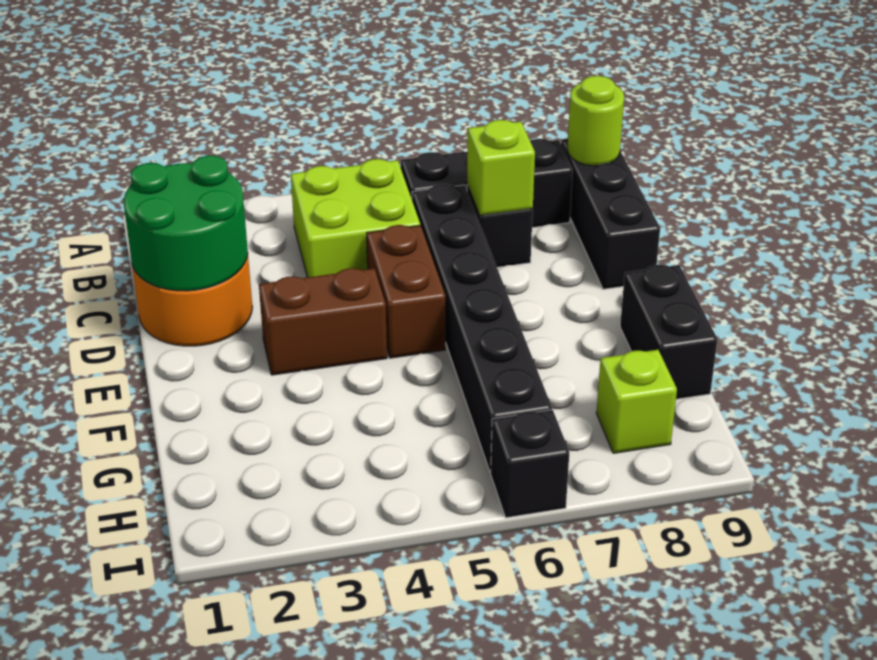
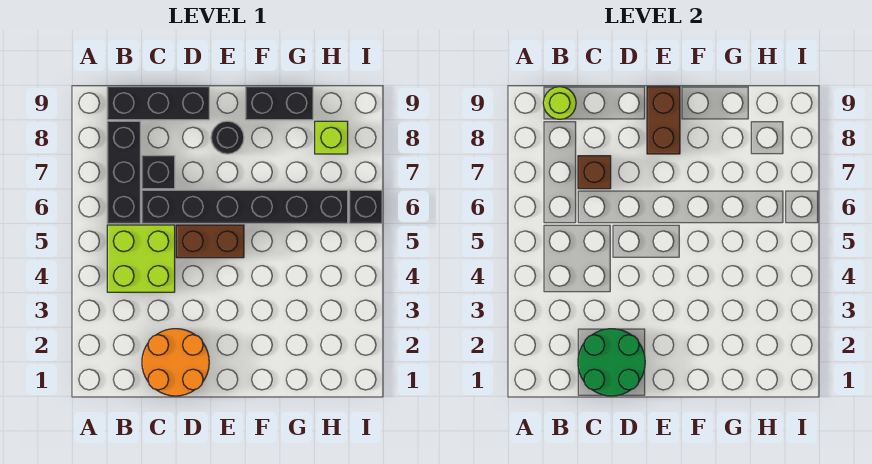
lime 1x1 brick [467,120,535,215] -> brown 1x1 brick [578,156,611,189]
brown 1x2 brick [259,268,387,375] -> brown 1x2 brick moved to [647,87,680,154]
none -> black 1x1 round brick [211,121,244,154]

